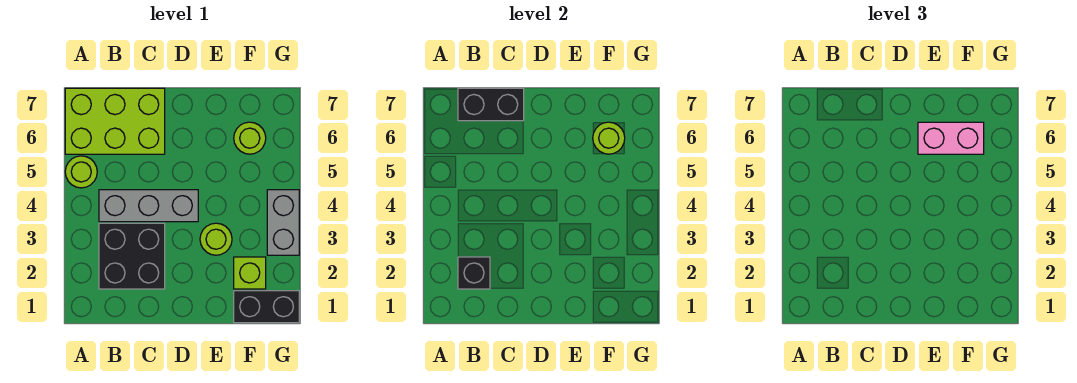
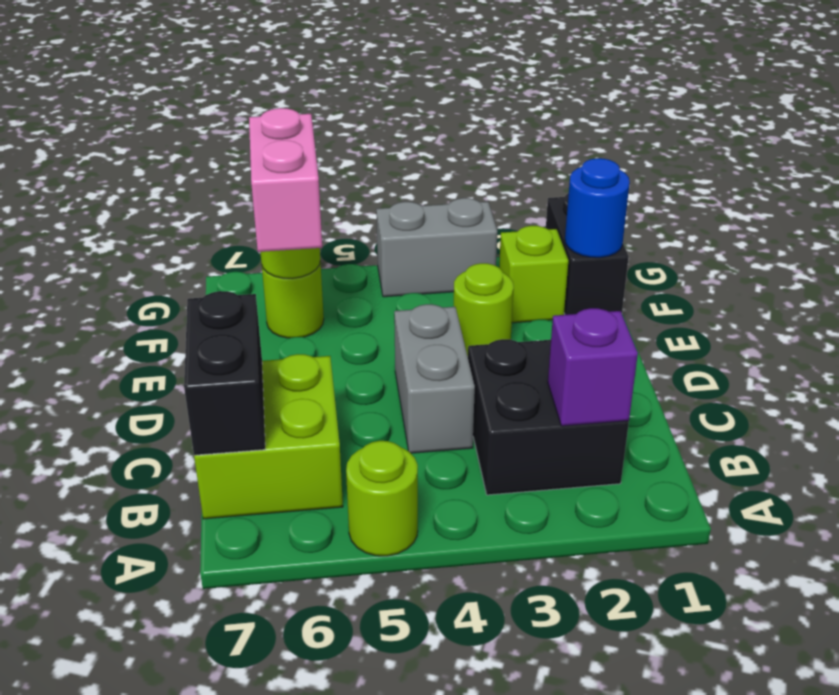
lime 2x3 brick [65,88,165,154] -> lime 2x2 brick [194,354,343,519]
black 1x1 brick [458,257,490,289] -> purple 1x1 brick [548,308,638,426]
grey 1x3 brick [99,190,198,222] -> grey 1x2 brick [394,304,475,453]
none -> blue 1x1 round brick [565,158,630,258]

